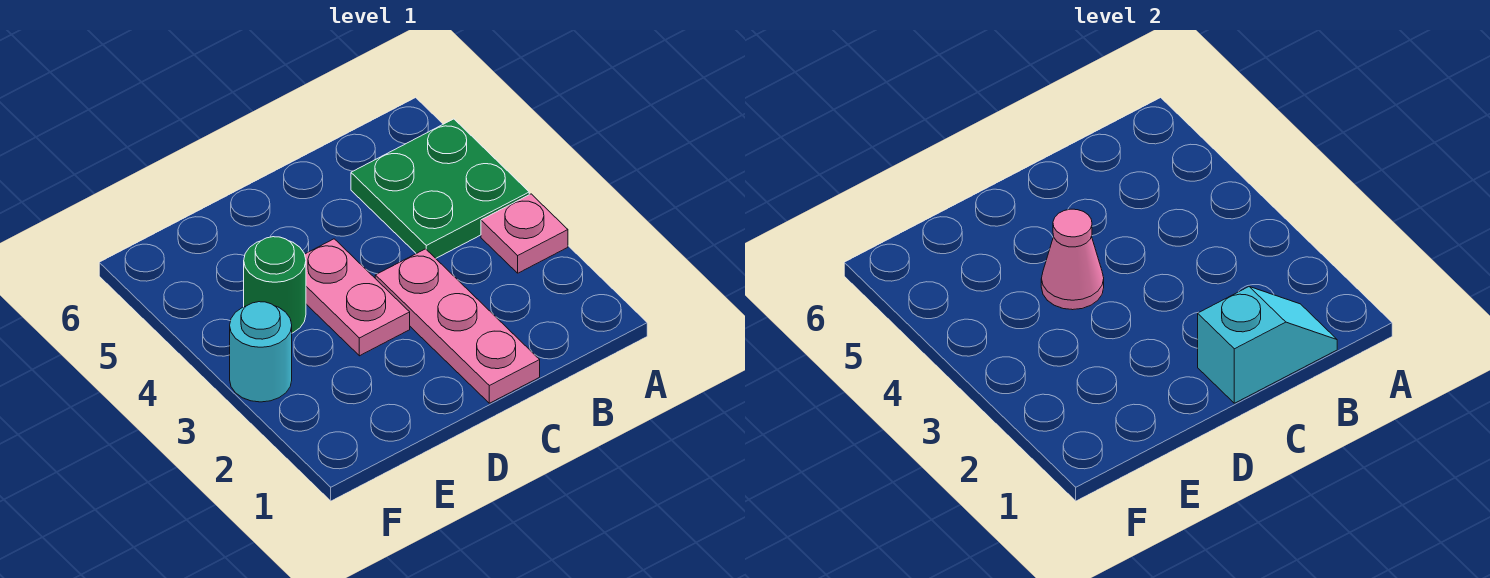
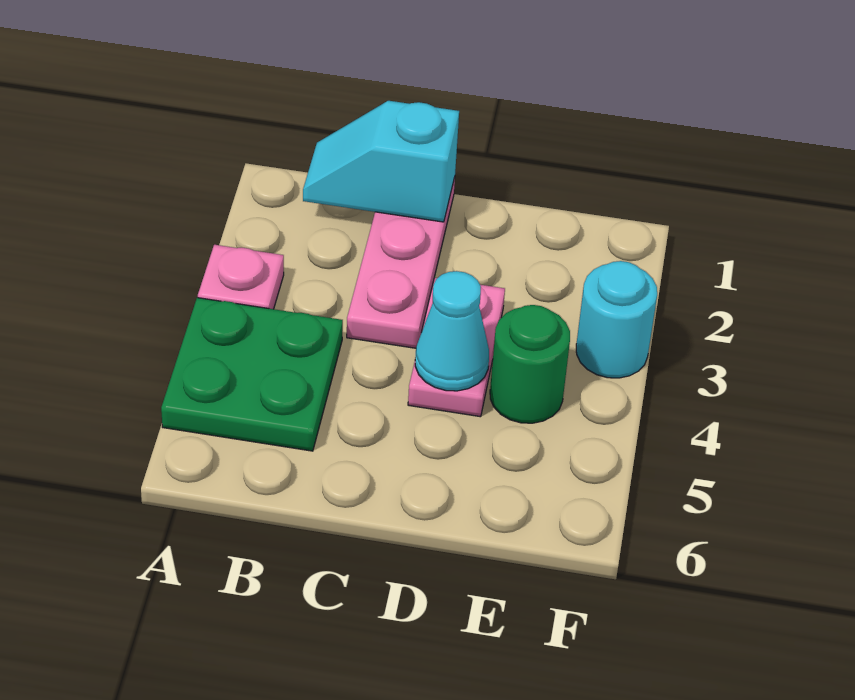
pink 1x1 cone [1041,209,1104,310] -> cyan 1x1 cone [415,271,489,391]

